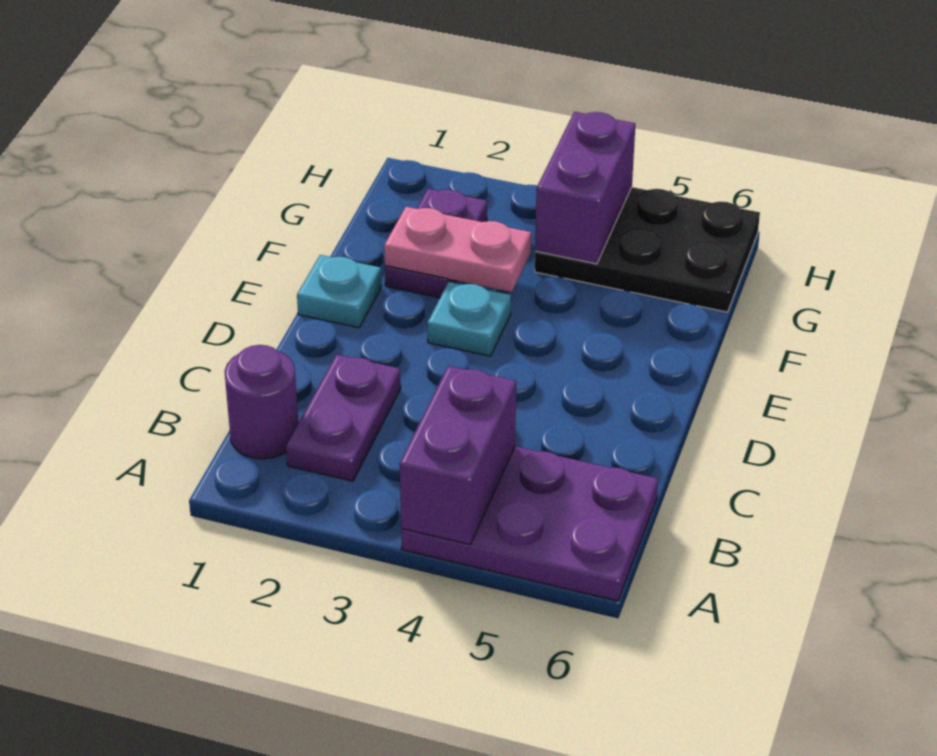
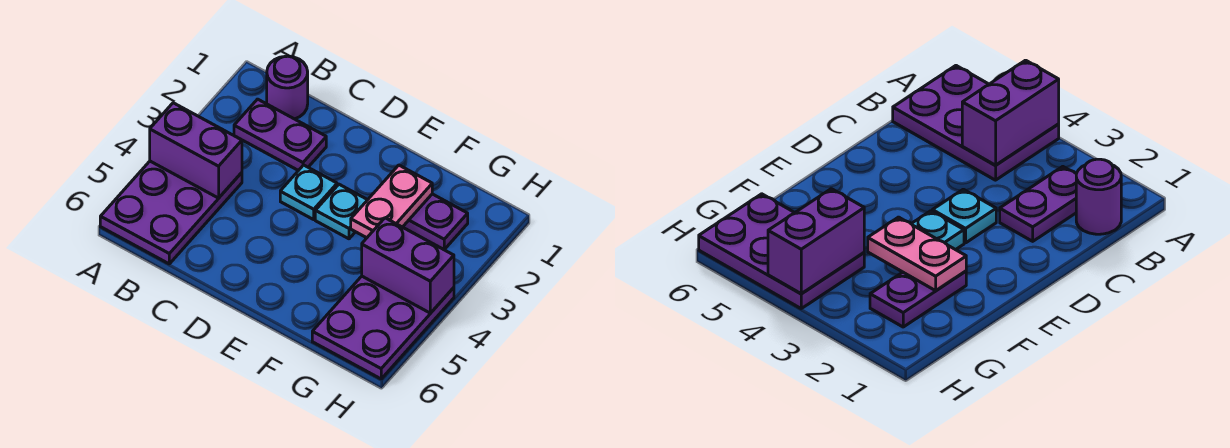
cyan 1x1 plate [297,255,381,328] -> cyan 1x1 plate moved to [280,165,337,220]
black 2x3 plate [535,187,760,312] -> purple 2x3 plate [312,276,454,379]

